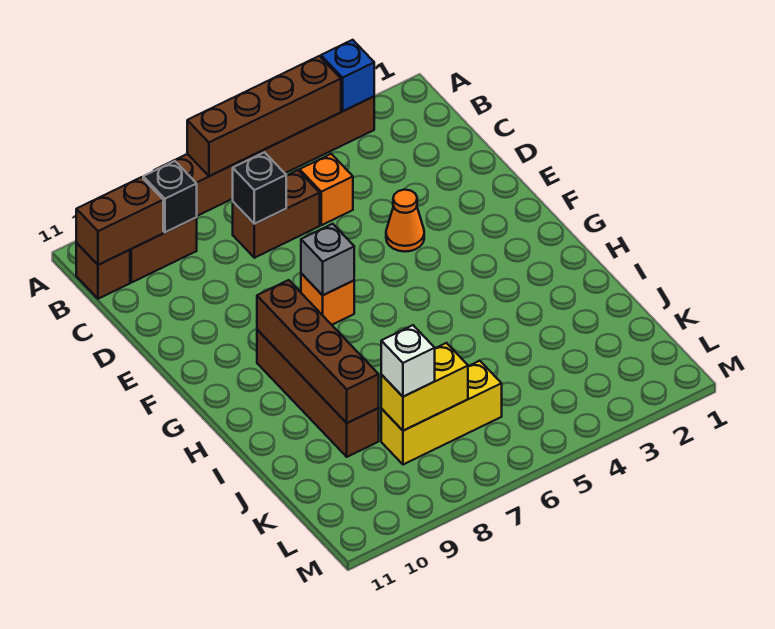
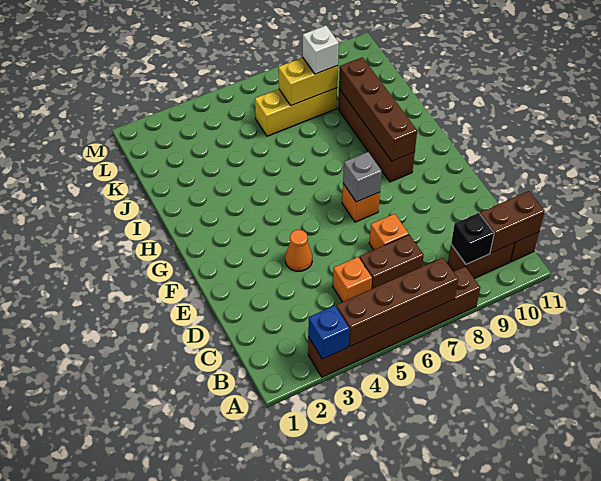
black 1x1 brick [233,152,286,224] -> none
none -> orange 1x1 brick [369,214,409,250]

